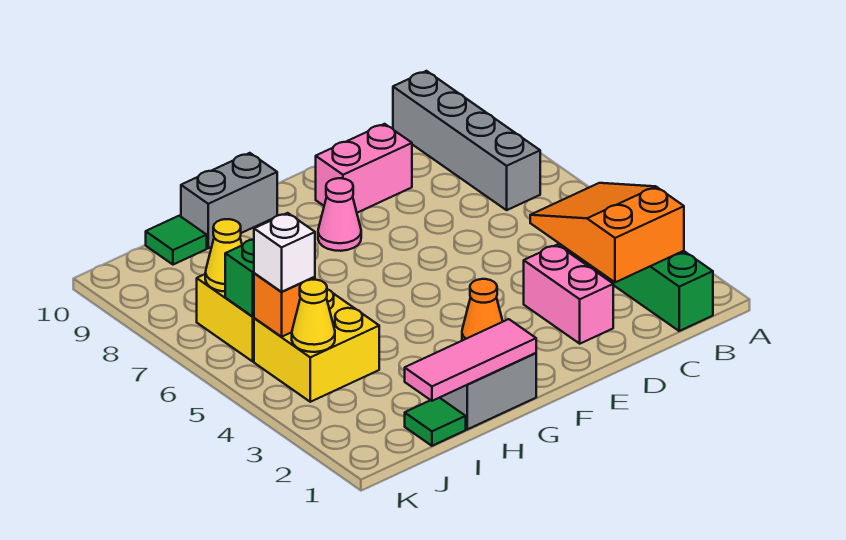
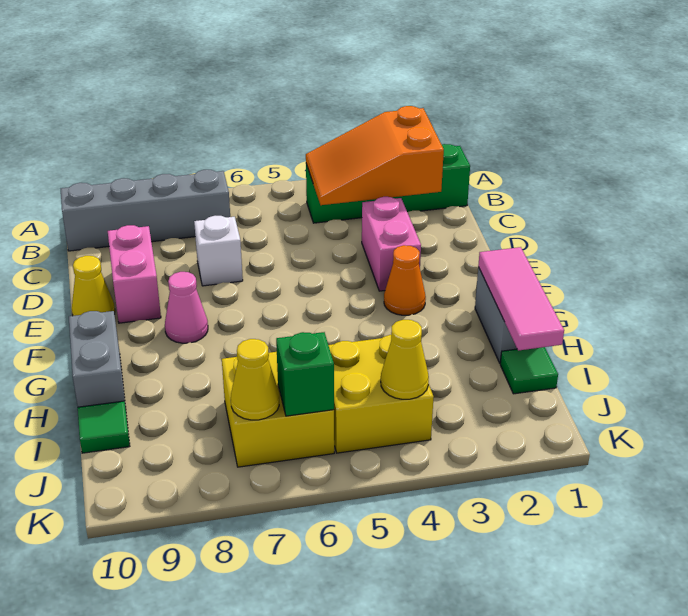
pink 1x2 brick [524,245,613,344] -> pink 1x2 brick turned to [362,197,421,291]
none -> yellow 1x1 cone [72,256,115,316]
orange 1x1 brick [254,273,315,337] -> none
white 1x1 brick [254,213,315,292] -> white 1x1 brick moved to [194,216,243,286]

